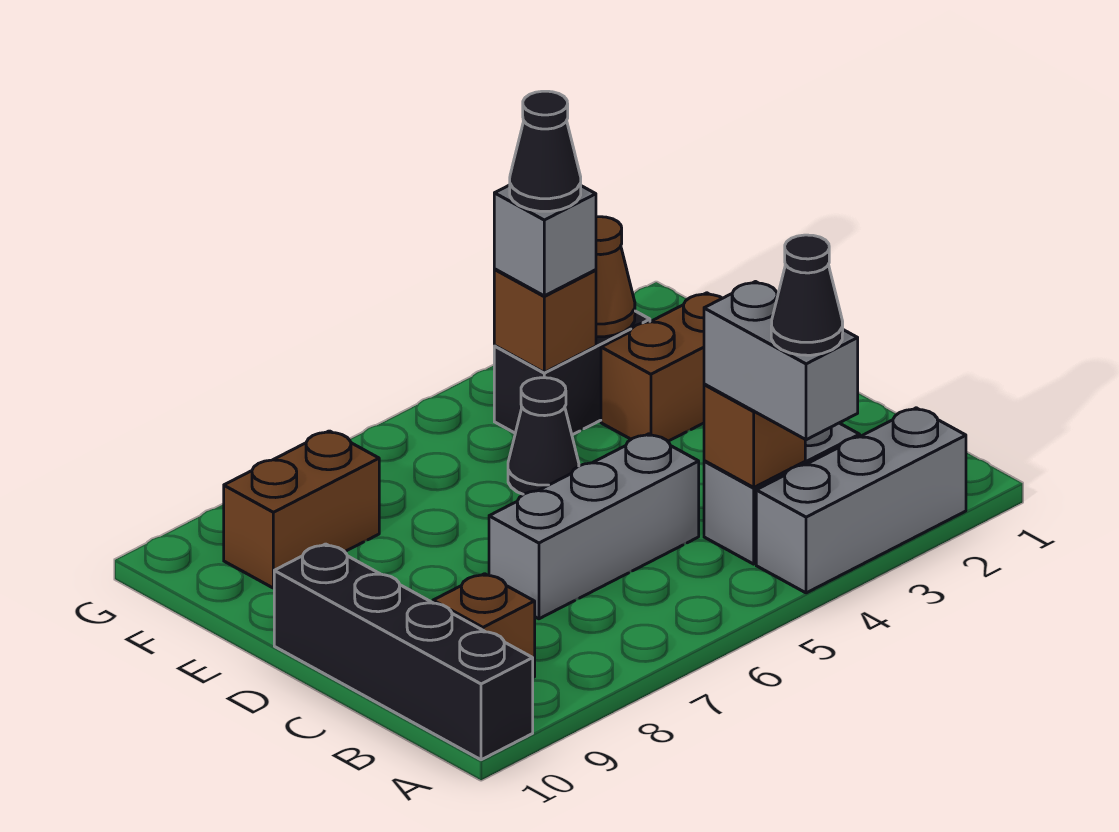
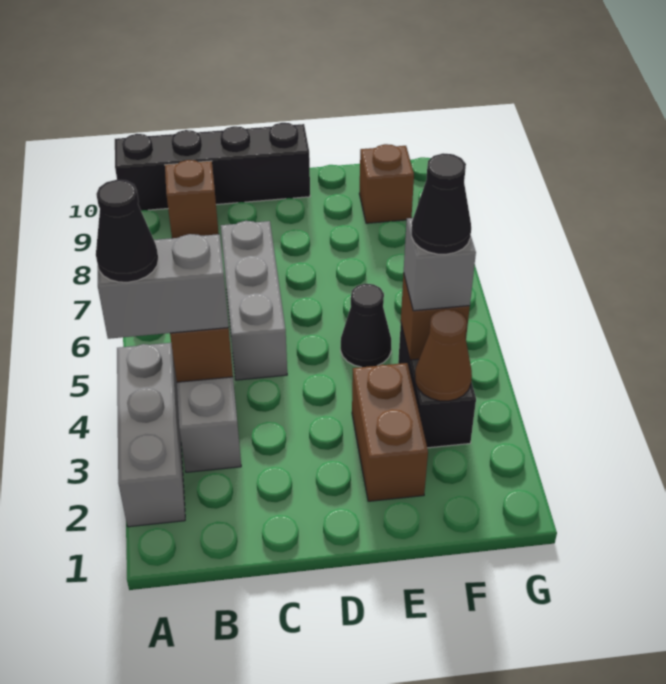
brown 1x2 brick [224,431,379,588] -> brown 1x1 brick [359,144,414,223]

